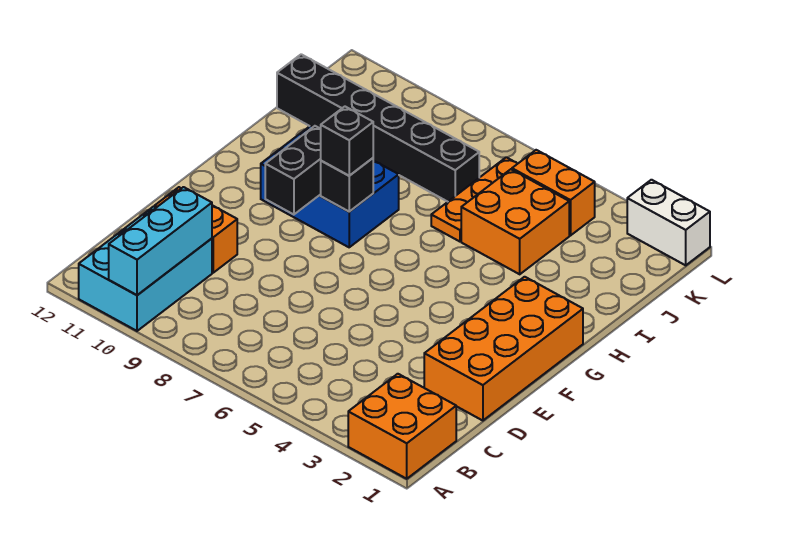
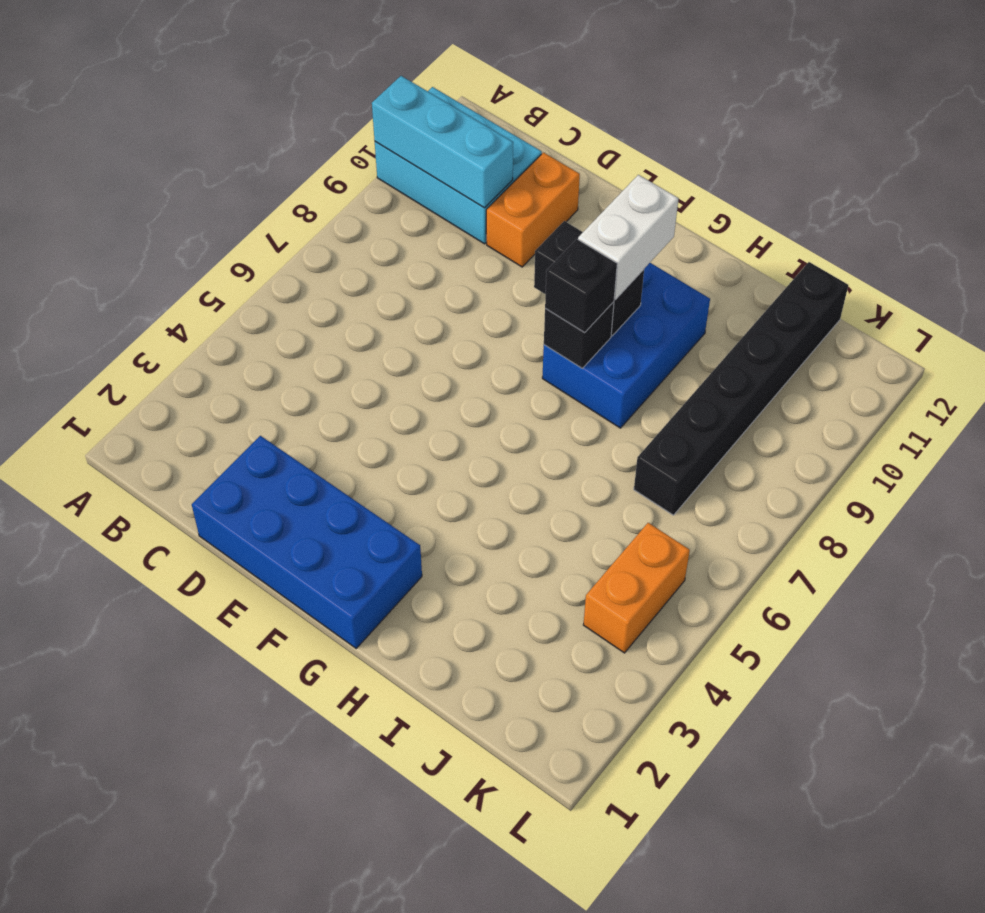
orange 2x2 brick [348,374,456,479] -> none
orange 2x4 brick [424,277,583,421] -> blue 2x4 brick [192,436,422,648]
orange 2x2 brick [461,169,569,274] -> none
orange 1x3 plate [431,157,518,242] -> none
white 1x2 brick [627,180,710,265] -> white 1x2 brick moved to [578,175,678,300]

